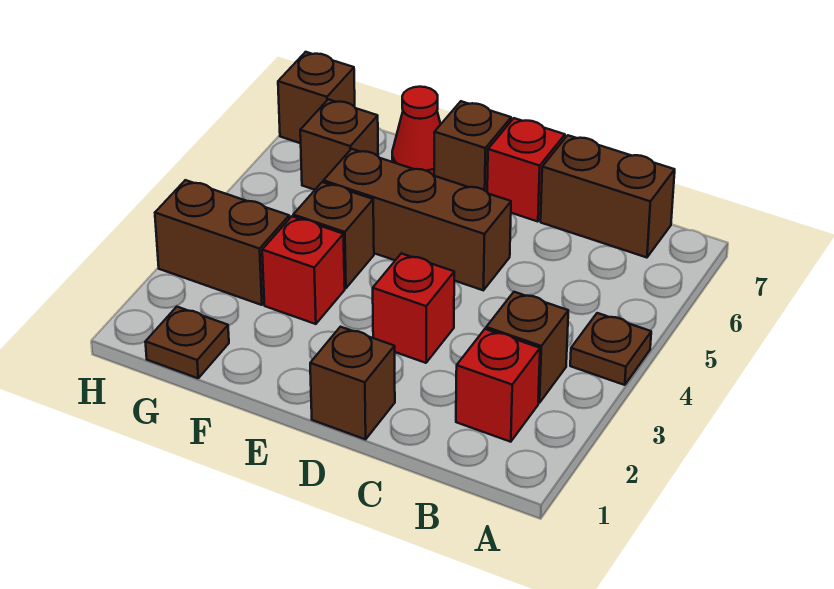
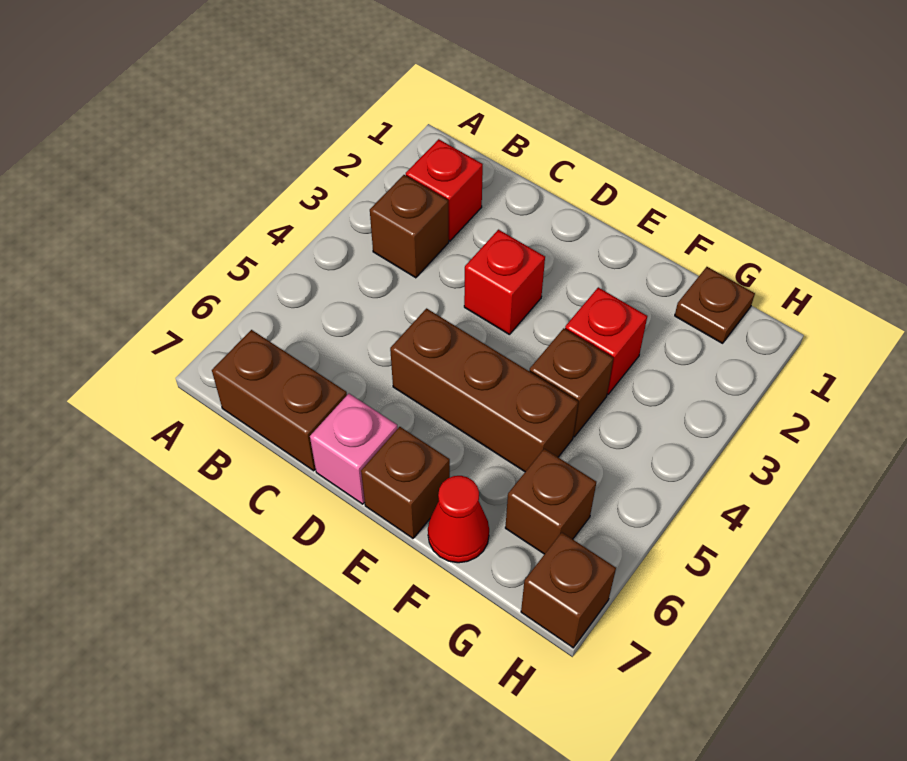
brown 1x1 plate [570,313,651,385] -> none
brown 1x1 brick [310,327,395,439] -> none
red 1x1 brick [487,118,565,222] -> pink 1x1 brick [310,394,398,504]
brown 1x2 brick [155,180,289,305] -> none

